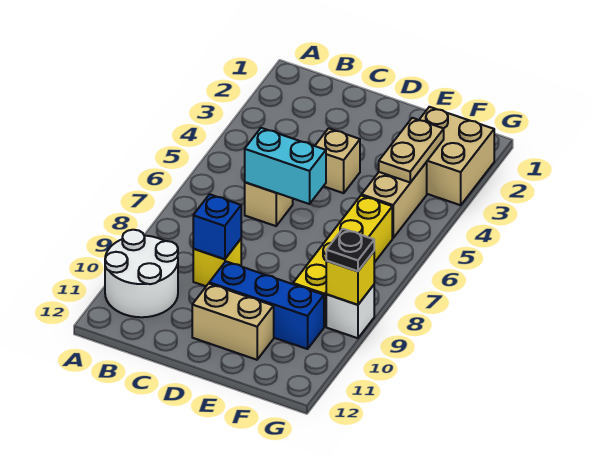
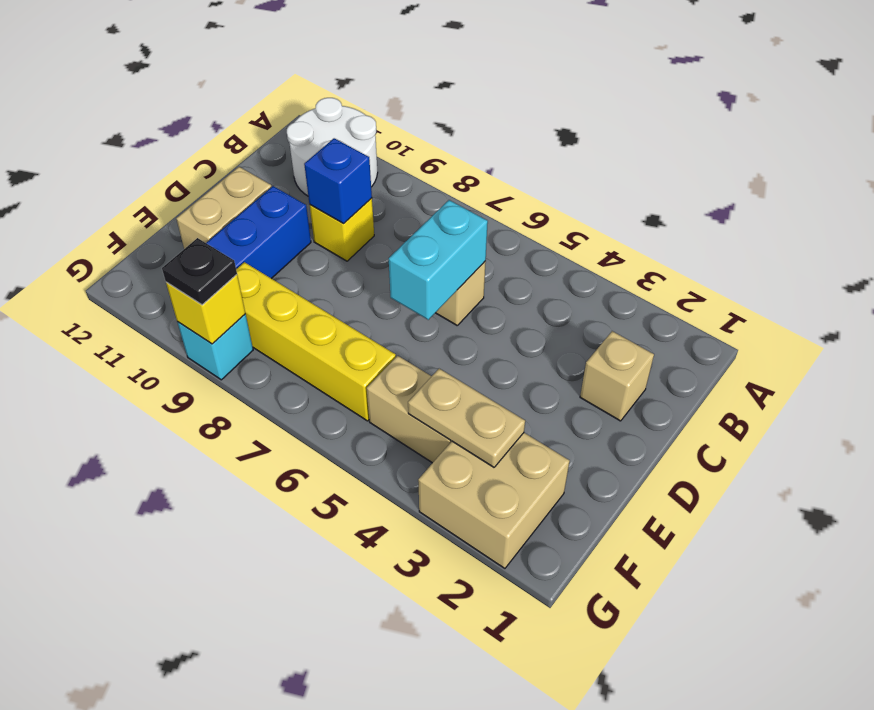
tan 1x1 brick [315,128,360,193] -> tan 1x1 brick moved to [580,331,654,421]
white 1x1 brick [326,285,374,338] -> cyan 1x1 brick [177,314,253,380]

